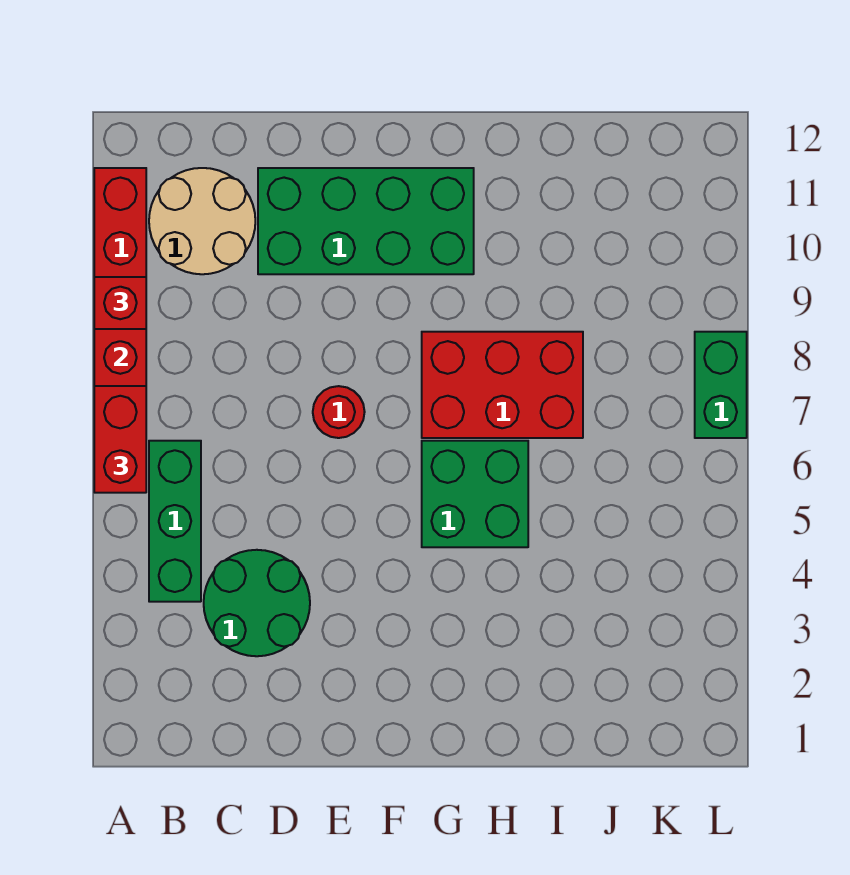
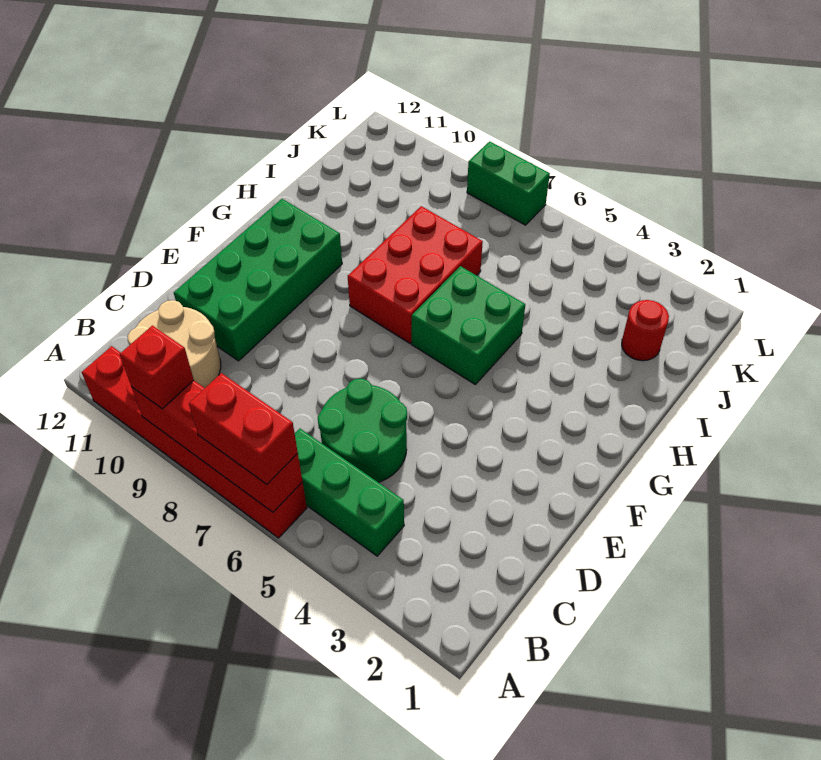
green 2x2 round brick [204,550,310,656] -> green 2x2 round brick moved to [318,379,407,482]
red 1x1 round brick [313,386,365,438] -> red 1x1 round brick moved to [622,300,669,361]

